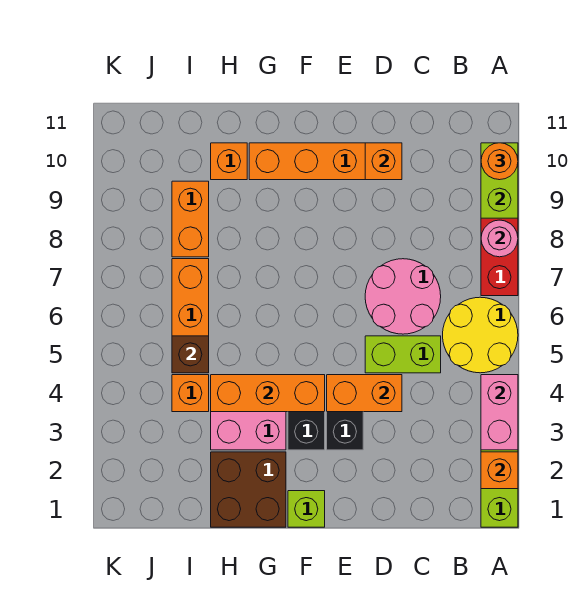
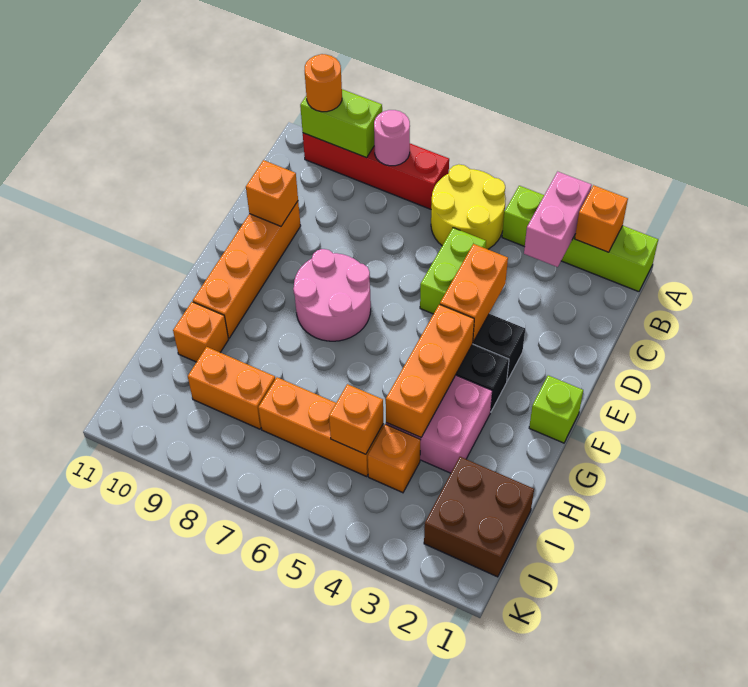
pink 1x2 brick [481,375,518,450] -> pink 1x2 brick turned to [524,172,592,267]
pink 2x2 round brick [365,259,441,334] -> pink 2x2 round brick moved to [293,249,371,341]
brown 2x2 brick [211,452,286,527] -> brown 2x2 brick moved to [424,457,534,577]
brown 1x1 brick [172,336,209,373] -> orange 1x1 brick [329,384,383,454]

